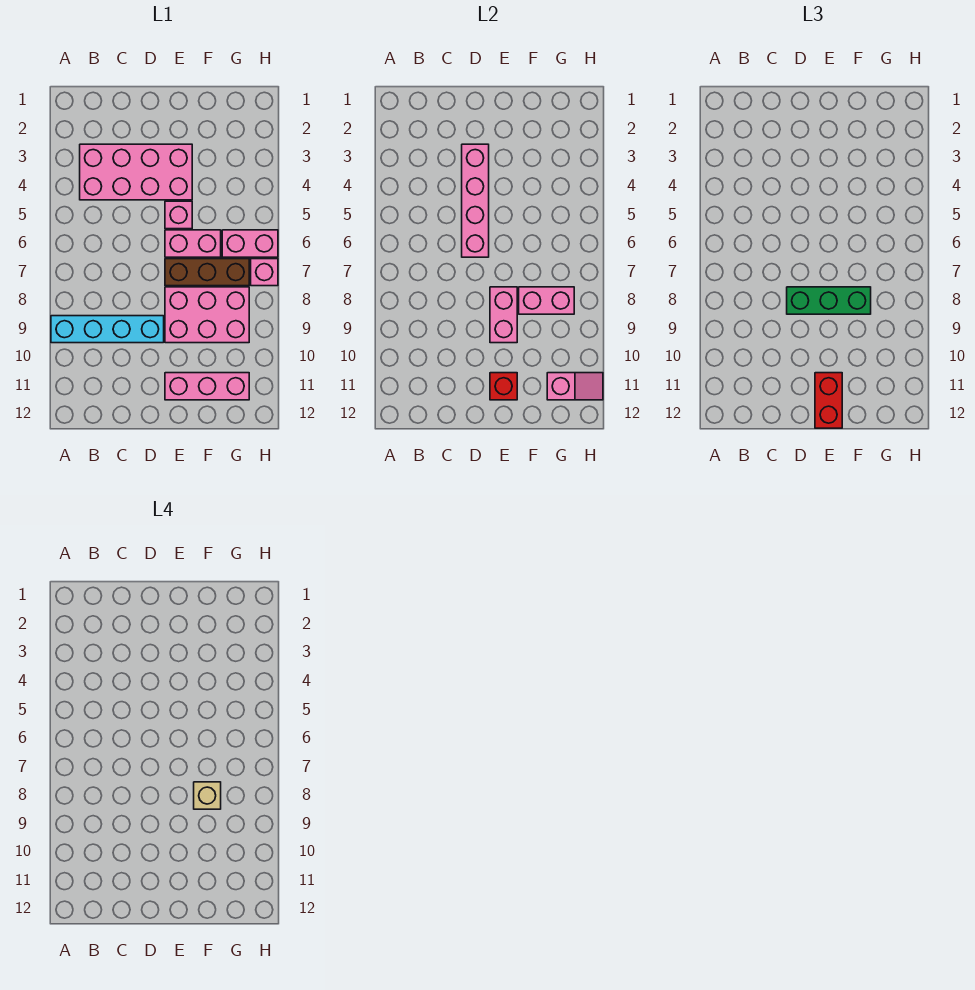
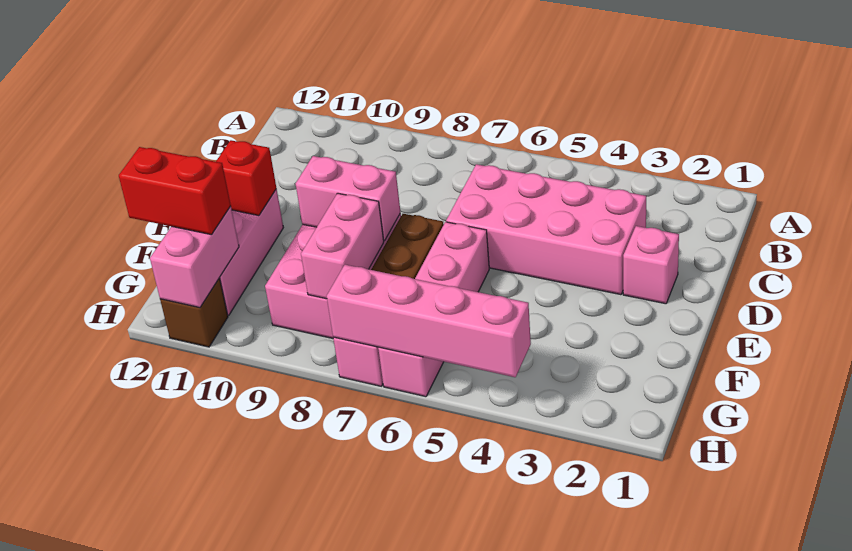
cyan 1x4 brick [51,316,164,343] -> none
pink 2x4 brick [80,144,192,200] -> pink 2x4 brick turned to [446,164,646,295]
pink 1x4 brick [462,144,489,257] -> pink 1x4 brick moved to [327,265,531,377]
green 1x3 brick [787,287,871,314] -> none
pink 1x1 brick [165,201,192,229] -> pink 1x1 brick moved to [623,226,679,304]
red 1x2 brick [815,373,842,428] -> red 1x2 brick moved to [119,147,231,234]
tan 1x1 brick [194,782,221,809] -> none
pink 1x2 slope [547,373,603,400] -> pink 1x2 brick [150,206,239,308]
none -> brown 1x1 brick [160,278,228,347]

